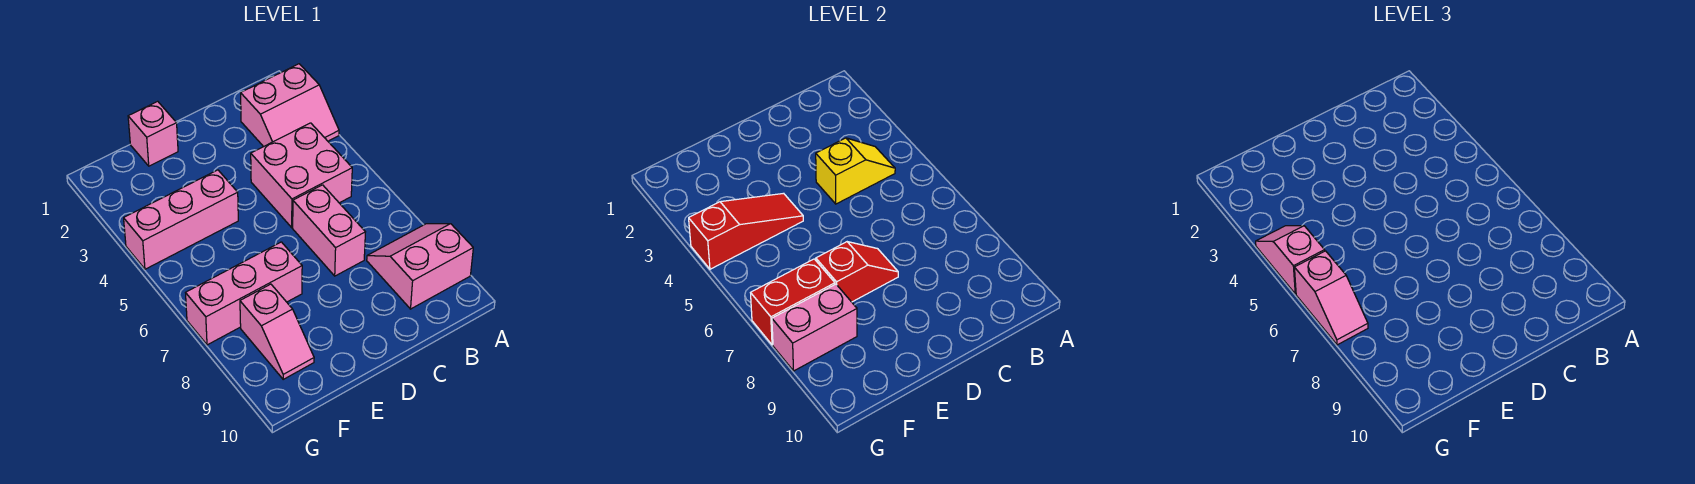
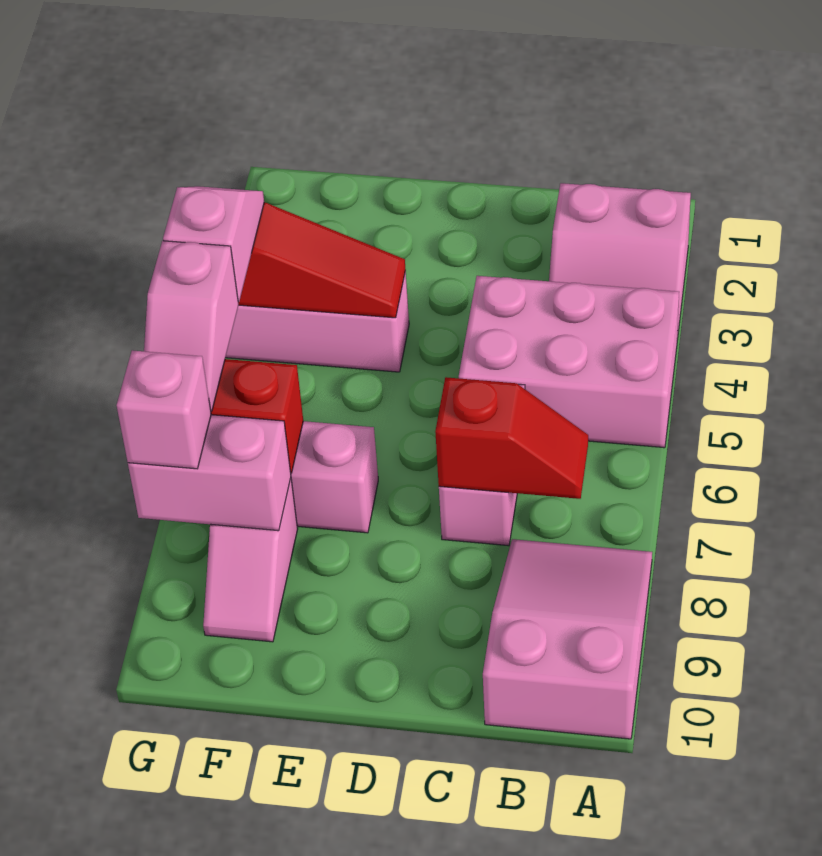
pink 2x2 slope [367,224,473,309] -> pink 2x3 slope [483,539,652,739]
pink 2x2 brick [251,123,352,228] -> pink 2x3 brick [459,276,679,448]
yellow 1x2 slope [816,138,895,204] -> none
red 1x2 slope [816,242,898,302] -> red 1x2 slope moved to [435,377,588,499]
pink 1x1 brick [128,101,178,166] -> pink 1x1 brick moved to [117,350,211,469]

